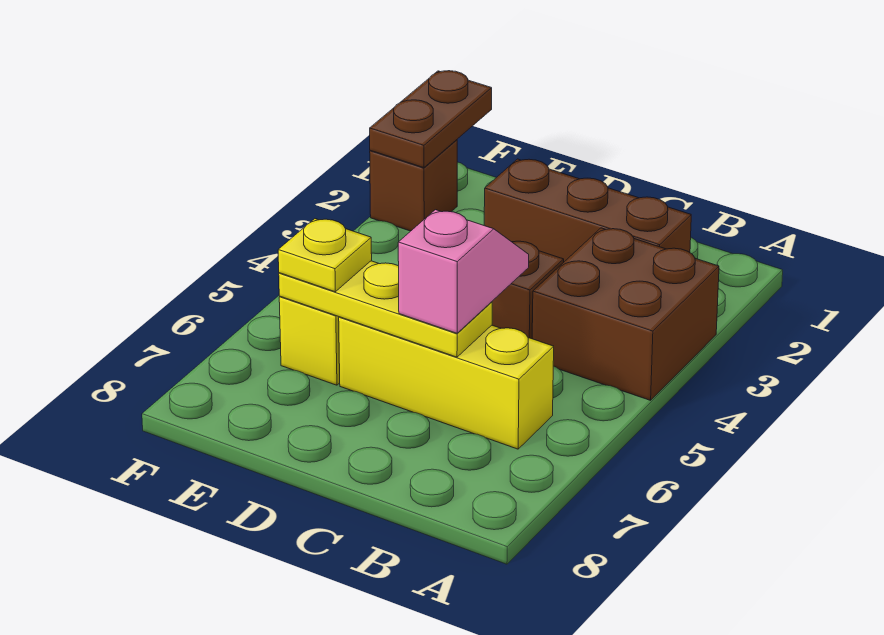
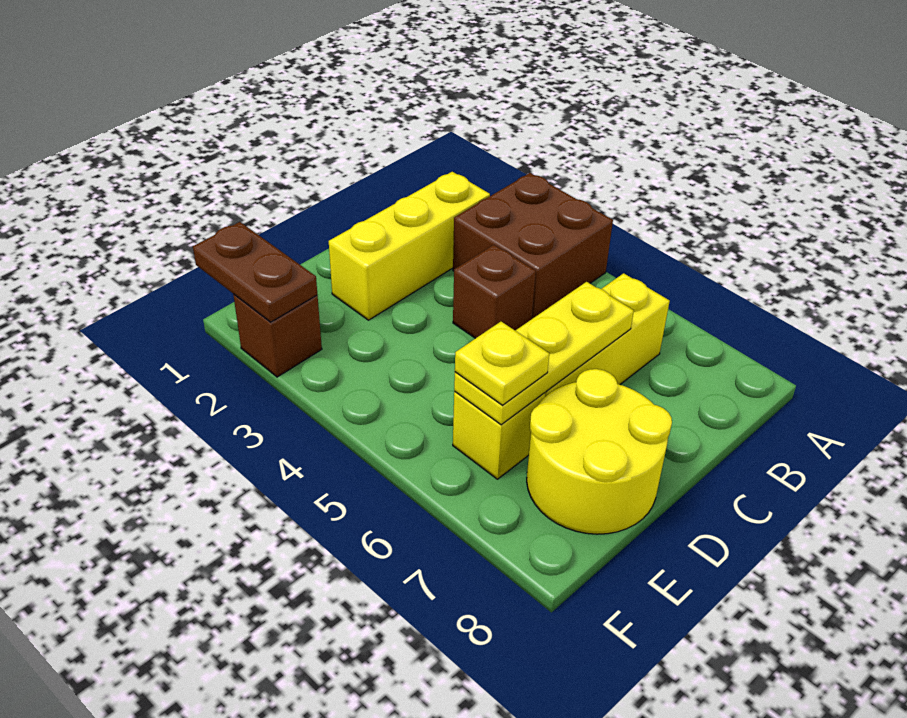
brown 1x3 brick [484,159,691,262] -> yellow 1x3 brick [329,172,490,320]
pink 1x2 slope [398,210,529,333] -> none
none -> yellow 2x2 round brick [527,369,672,534]

